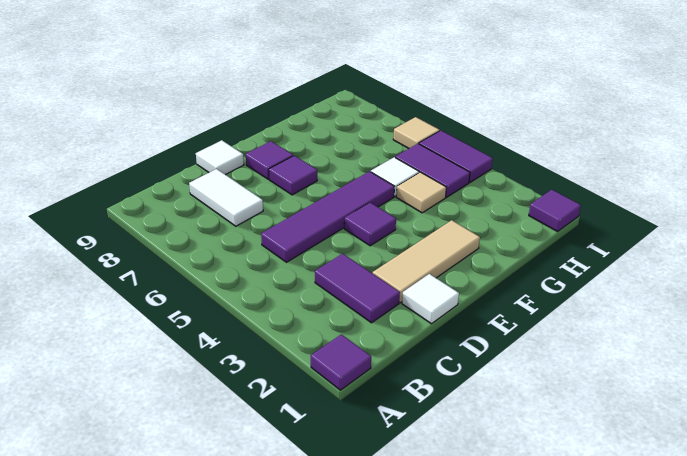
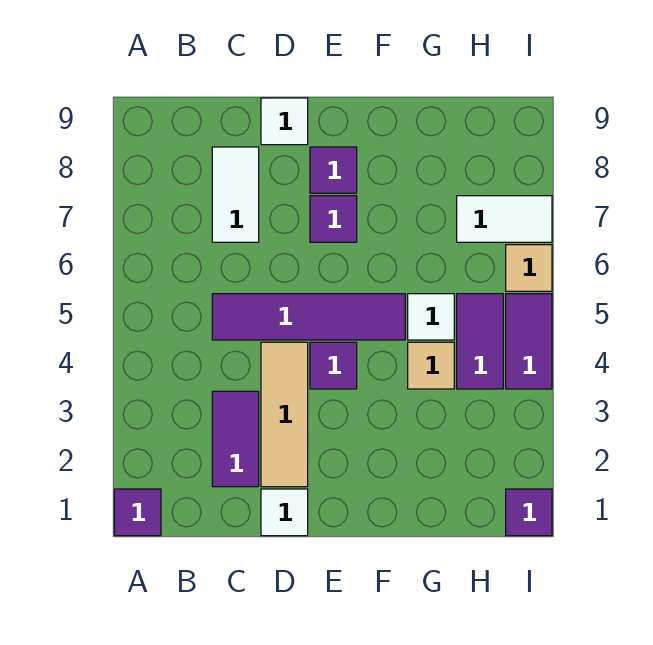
tan 1x3 tile [373,220,480,303] -> tan 1x3 tile turned to [261,342,308,487]
none -> white 1x2 tile [457,196,552,242]

